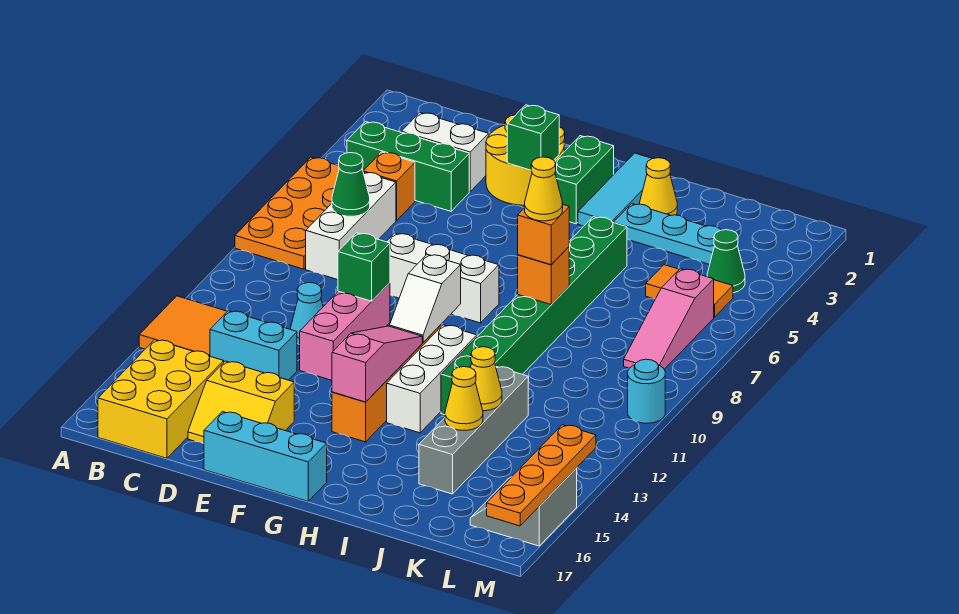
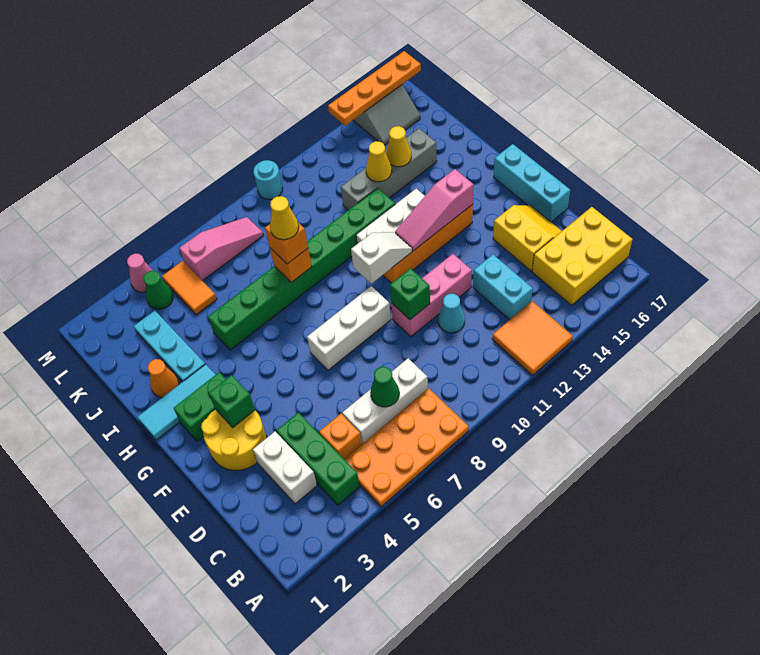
white 1x3 brick [386,233,499,323] -> white 1x3 brick turned to [307,286,391,370]
yellow 1x1 cone [640,158,677,215] -> orange 1x1 cone [148,359,179,397]
none -> pink 1x1 cone [127,254,153,292]

